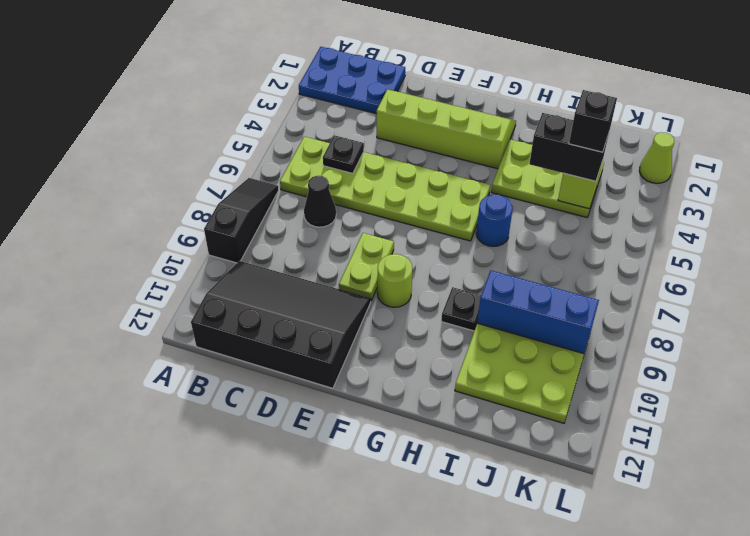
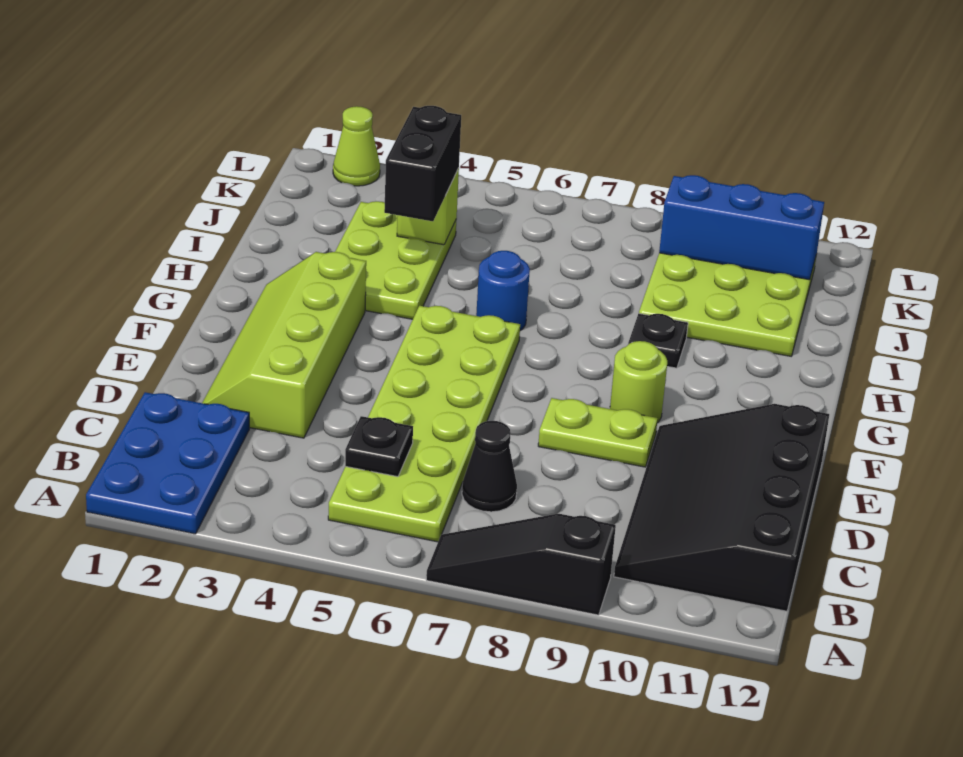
blue 1x3 brick [477,271,599,354] -> blue 1x3 brick turned to [659,175,824,280]
black 1x1 brick [569,90,617,152] -> none

